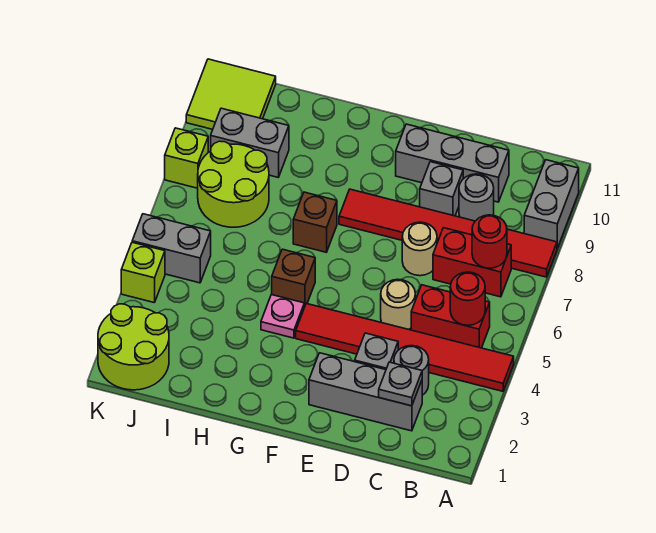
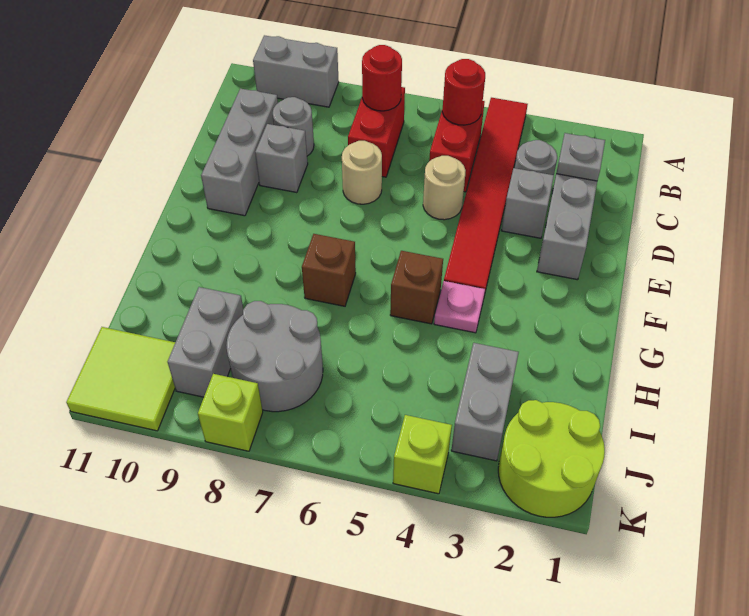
red 1x6 tile [339,189,557,277] -> none
lime 2x2 round brick [198,141,269,227] -> grey 2x2 round brick [226,301,323,412]
grey 1x2 brick [132,214,211,283] -> grey 1x2 brick moved to [451,343,519,461]

